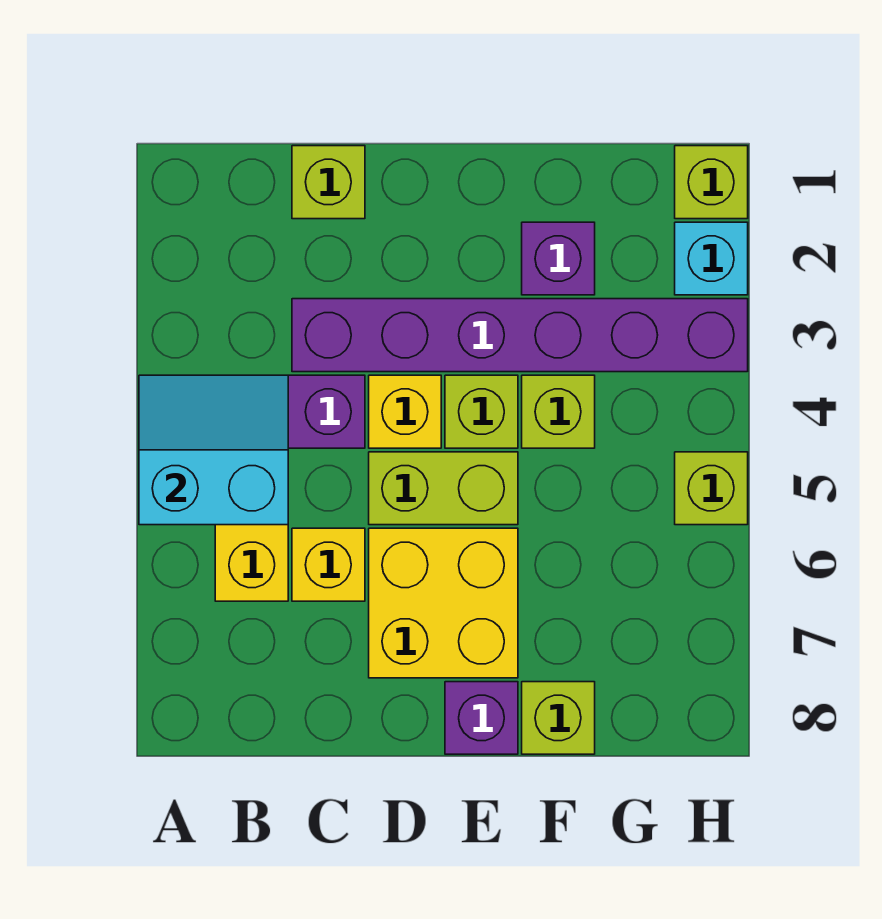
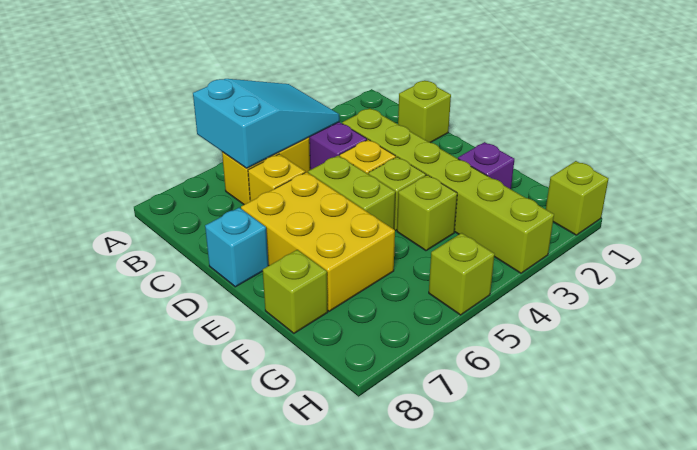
cyan 2x2 slope [139,375,288,525] -> cyan 2x3 slope [193,79,340,168]
purple 1x6 brick [292,299,748,372] -> lime 1x6 brick [342,108,554,273]
yellow 2x2 brick [369,528,518,678] -> yellow 2x3 brick [241,172,395,311]
purple 1x1 brick [445,682,518,754] -> none
cyan 1x1 brick [675,222,748,295] -> cyan 1x1 brick moved to [205,208,268,287]

